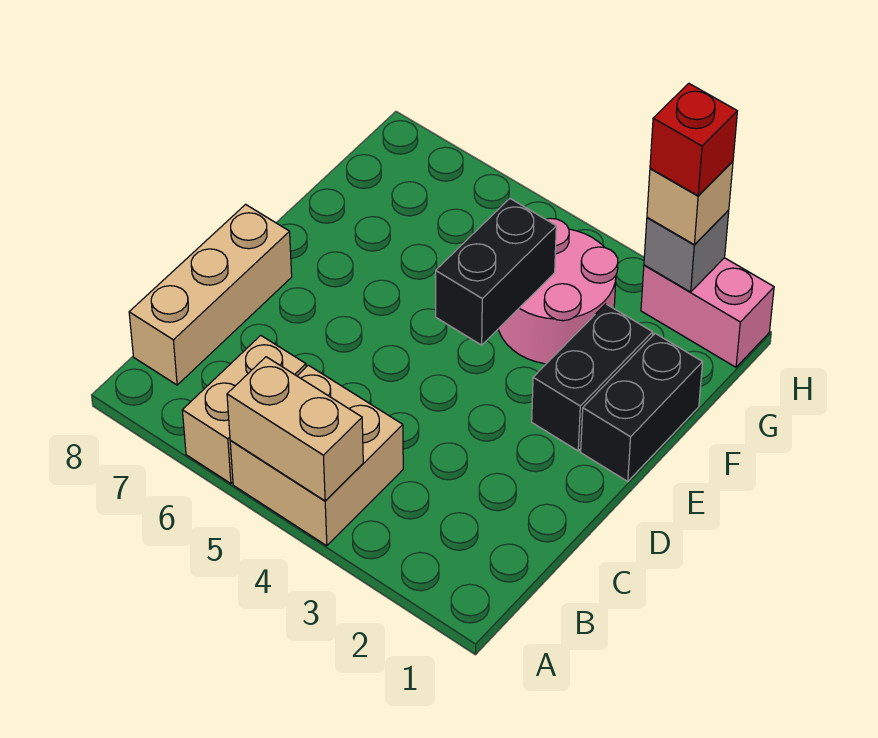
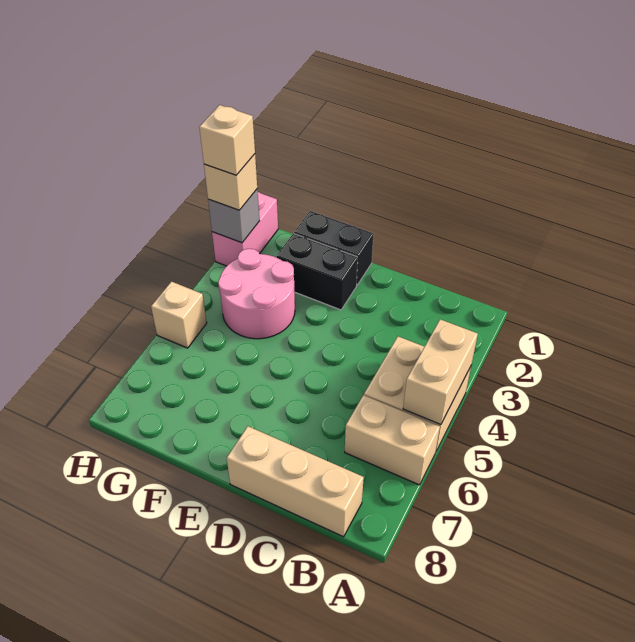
black 1x2 brick [436,199,556,345] -> none
red 1x1 brick [650,83,737,196] -> tan 1x1 brick [199,105,255,175]
none -> tan 1x1 brick [151,282,207,348]

